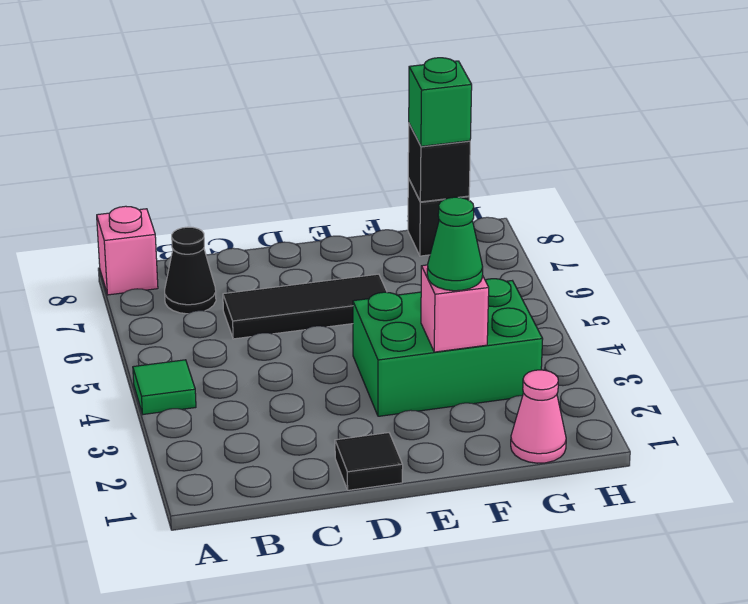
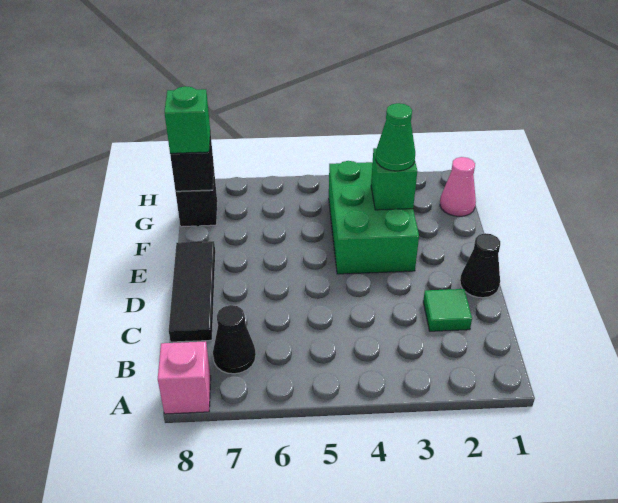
green 1x1 tile [133,360,196,414] -> green 1x1 tile moved to [423,289,472,331]
black 1x3 tile [223,274,387,339] -> black 1x3 tile moved to [169,241,215,342]
black 1x1 tile [335,433,403,490] -> black 1x1 cone [460,233,500,298]
pink 1x1 brick [421,265,489,352] -> green 1x1 brick [371,148,417,210]

